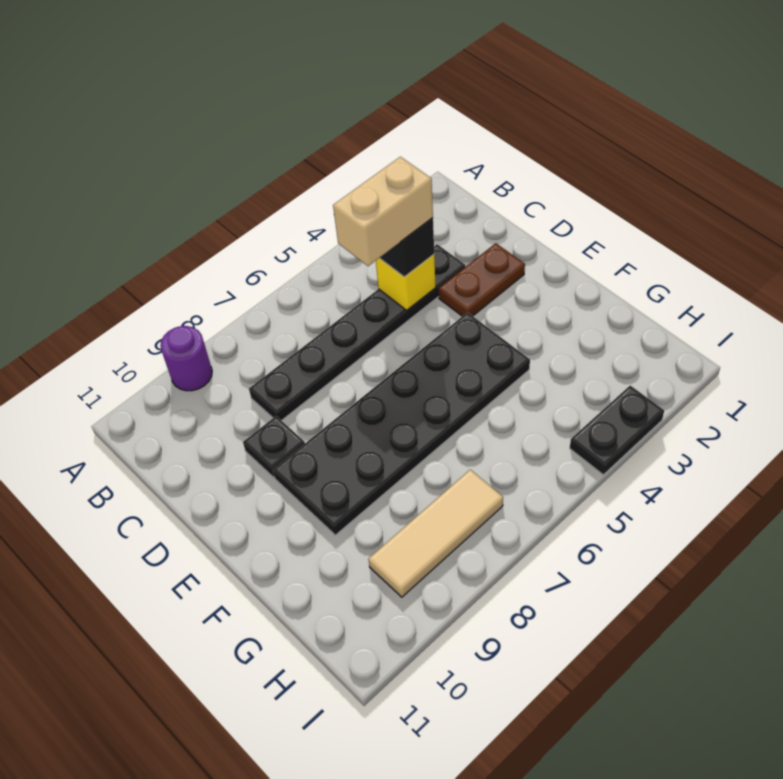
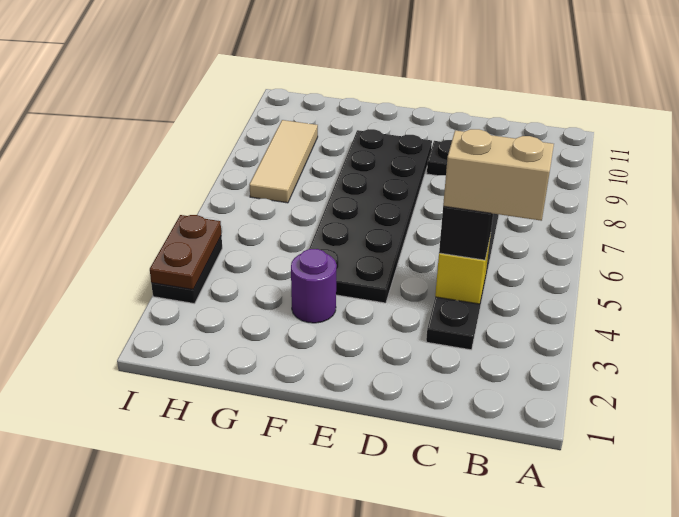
purple 1x1 round brick [160,326,212,391] -> purple 1x1 round brick moved to [291,249,337,323]
tan 1x2 brick [333,157,433,266] -> tan 1x2 brick turned to [443,129,554,221]
brown 1x2 plate [439,243,525,316] -> brown 1x2 plate moved to [150,215,221,289]

